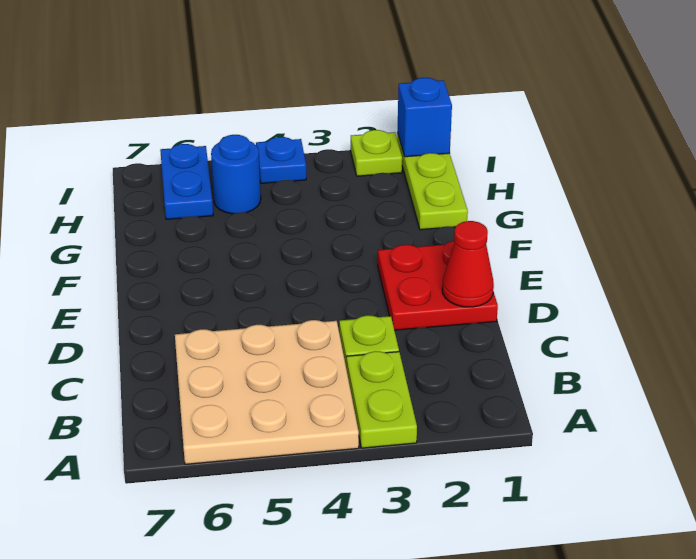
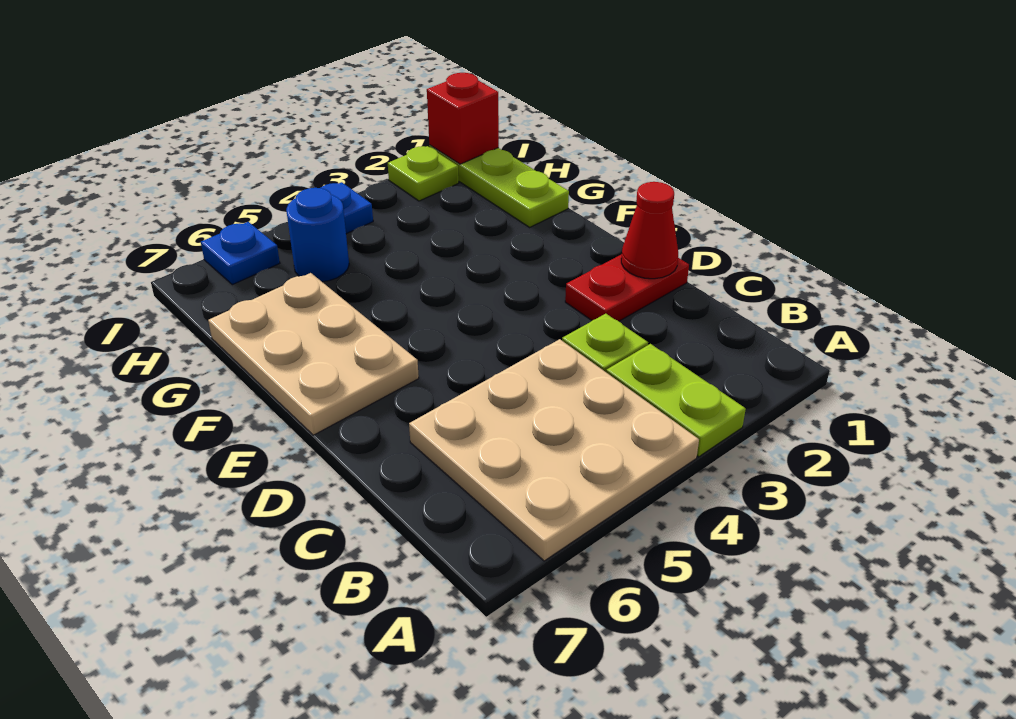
red 2x2 plate [378,241,498,330] -> red 1x2 plate [565,254,689,321]
none -> tan 2x3 plate [208,273,419,435]
blue 1x2 plate [160,144,213,219] -> blue 1x1 plate [201,222,280,285]
blue 1x1 brick [398,78,452,157] -> red 1x1 brick [427,73,499,164]

